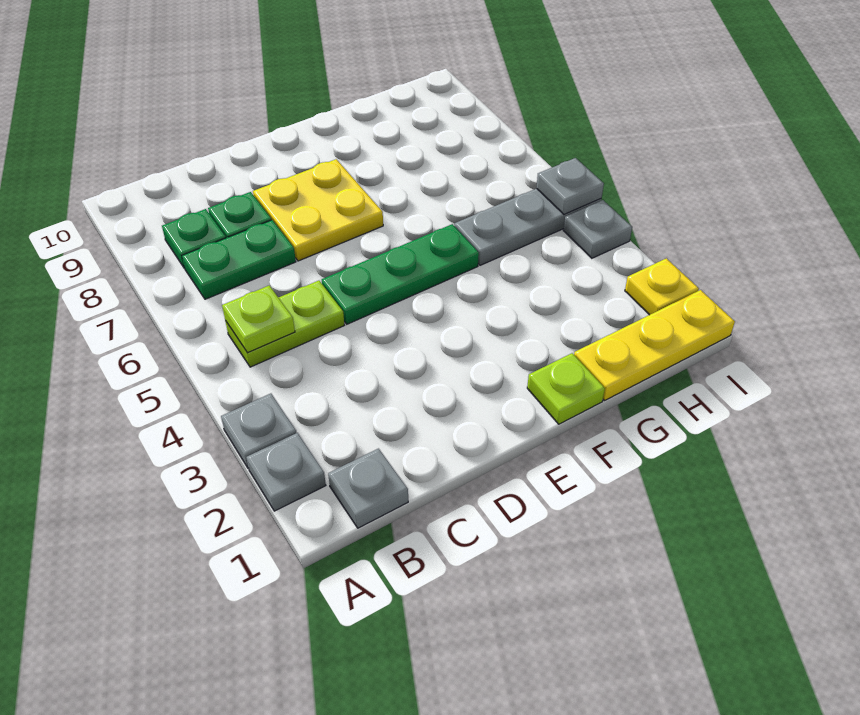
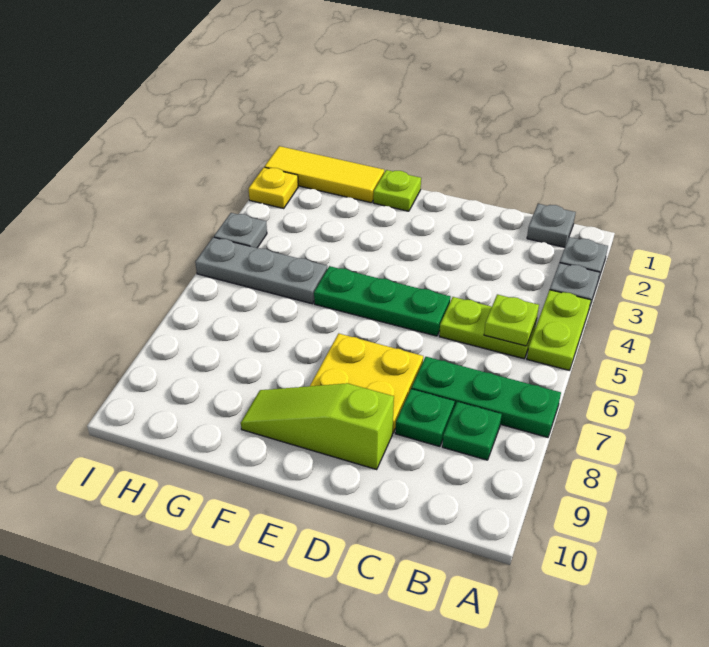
none -> lime 1x2 plate [527,290,591,370]
green 1x2 plate [182,220,296,299] -> green 1x3 plate [411,357,561,437]
none -> lime 1x3 slope [241,383,394,469]
yellow 1x3 plate [574,290,735,401] -> yellow 1x3 tile [265,146,384,203]
grey 1x1 plate [536,158,604,215] -> none

